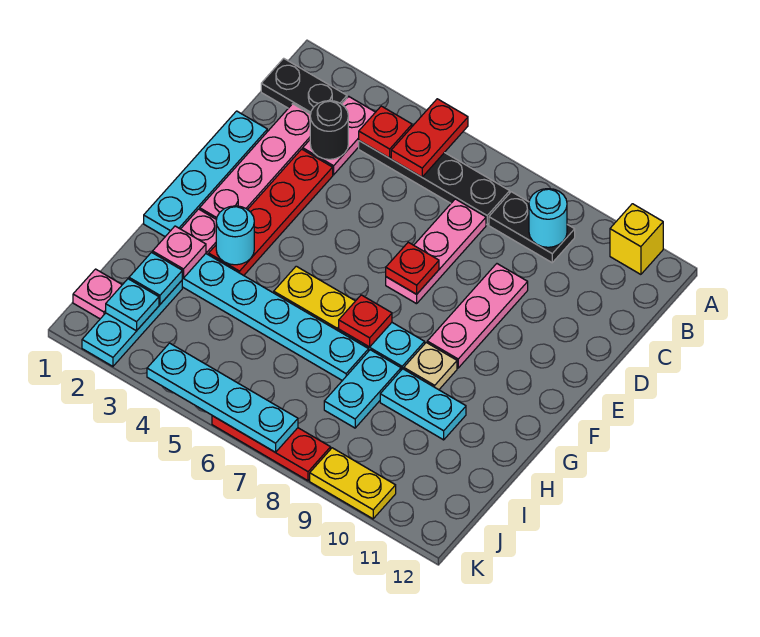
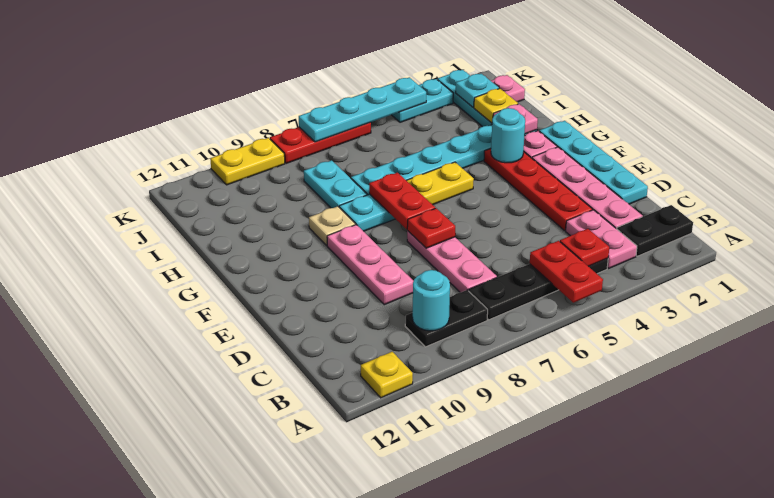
yellow 1x1 brick [610,204,663,274] -> yellow 1x1 plate [361,352,413,398]
black 1x1 round brick [310,101,348,159] -> none
red 1x1 plate [339,295,392,347] -> red 1x2 plate [369,173,435,229]
cyan 1x2 plate [380,369,466,440] -> cyan 1x2 plate moved to [392,79,453,122]
cyan 1x1 plate [129,252,182,304] -> yellow 1x1 plate [474,89,518,123]

